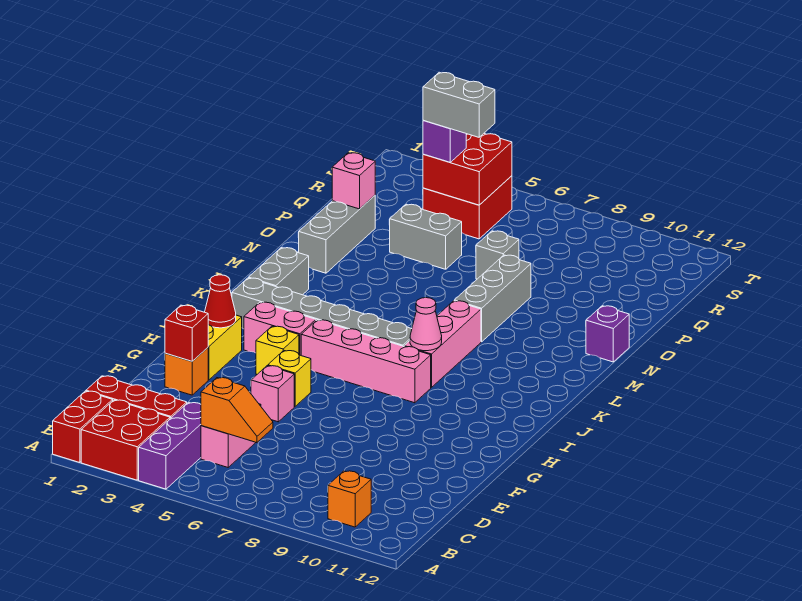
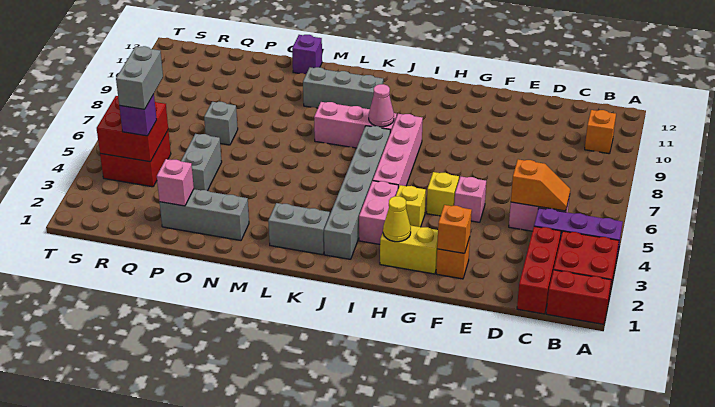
orange 1x2 slope [201,378,273,443] -> orange 1x2 slope turned to [511,159,570,211]
red 1x1 brick [165,305,208,361] -> orange 1x1 brick [437,205,472,253]
red 1x1 cone [205,275,236,328] -> yellow 1x1 cone [383,196,411,242]
grey 1x3 brick [454,255,531,342] -> grey 1x3 brick moved to [303,67,383,109]

